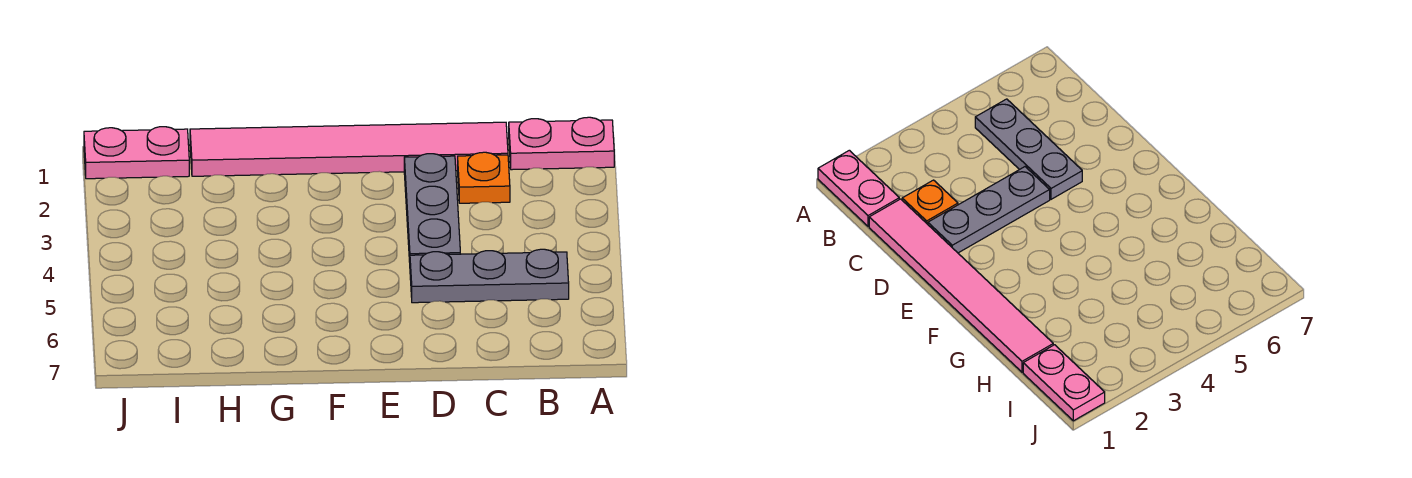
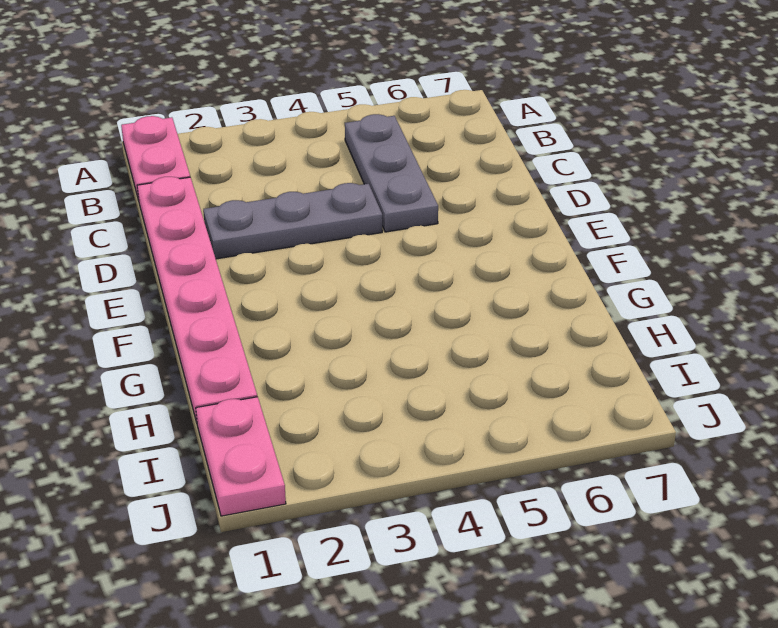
pink 1x6 tile [190,122,508,176] -> pink 1x6 plate [137,177,257,422]
orange 1x1 plate [458,152,510,203] -> none

